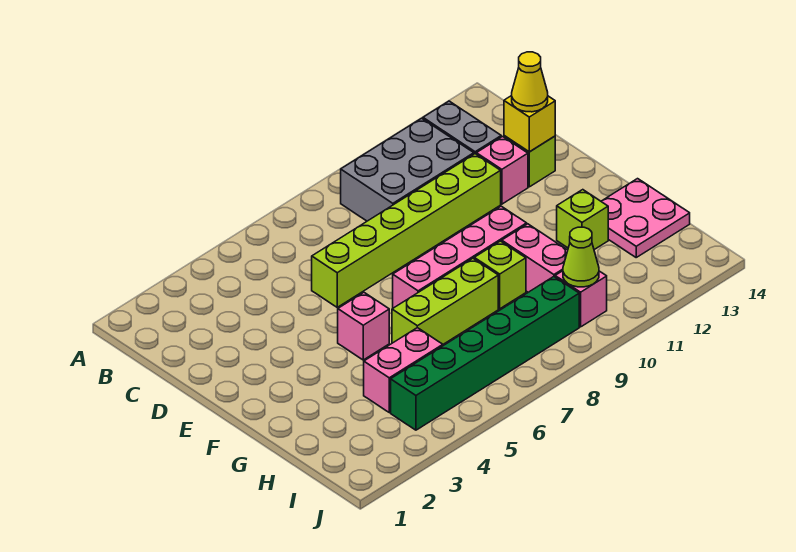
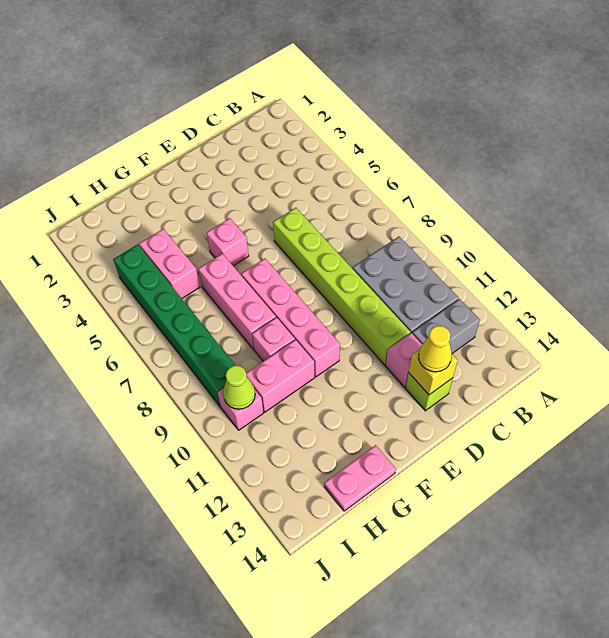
lime 1x3 brick [392,259,498,344] -> pink 1x3 brick [198,254,276,350]
lime 1x1 brick [474,241,526,309] -> pink 1x1 brick [252,317,295,361]
lime 1x1 brick [557,190,608,250] -> none
pink 2x2 plate [601,179,690,257] -> pink 1x2 plate [324,445,396,511]

